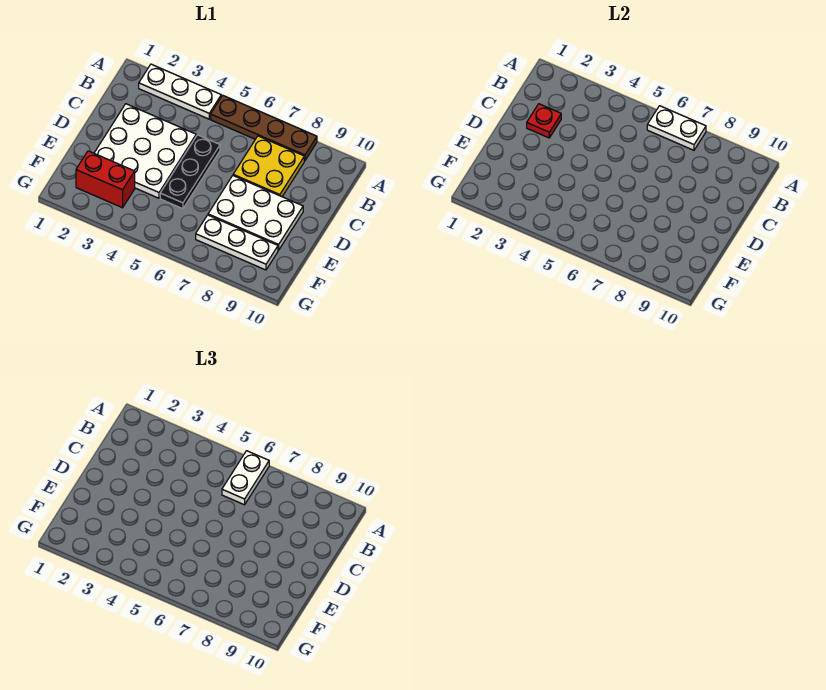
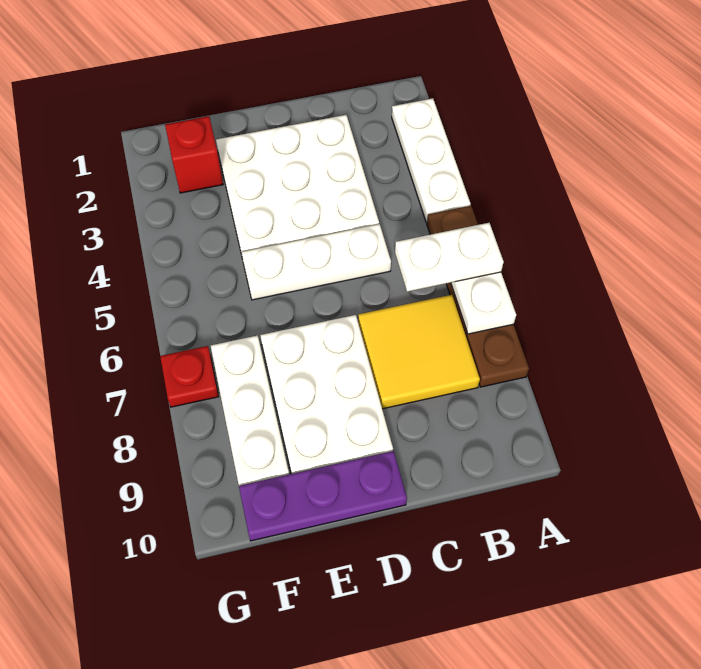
yellow 2x2 plate [233,136,304,197] -> yellow 2x2 tile [358,295,480,409]
red 1x1 plate [527,104,561,138] -> red 1x1 plate moved to [160,346,219,407]
black 1x3 plate [160,135,220,209] -> white 1x3 plate [241,224,391,300]
none -> purple 1x3 plate [239,451,407,541]
red 1x2 brick [76,151,135,208] -> red 1x1 brick [165,116,223,193]

